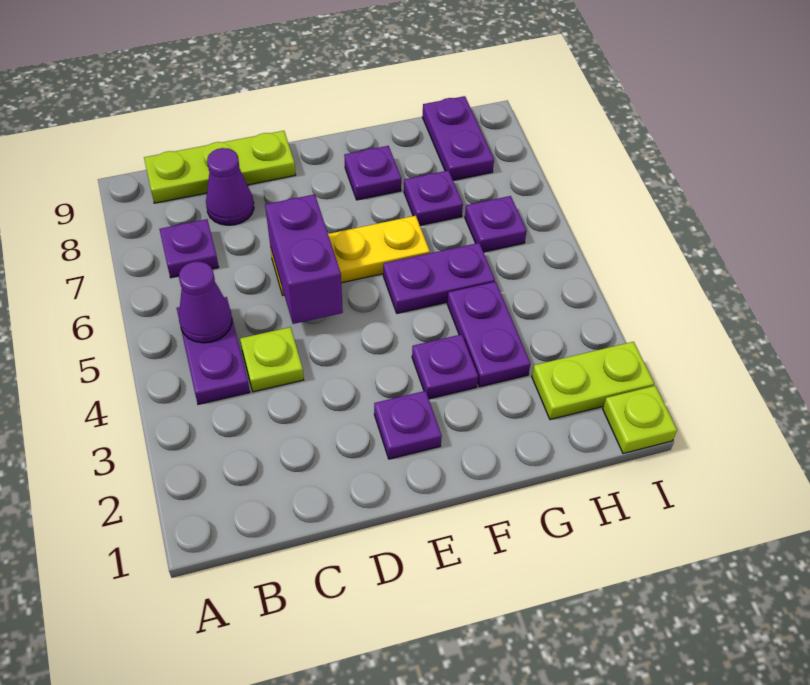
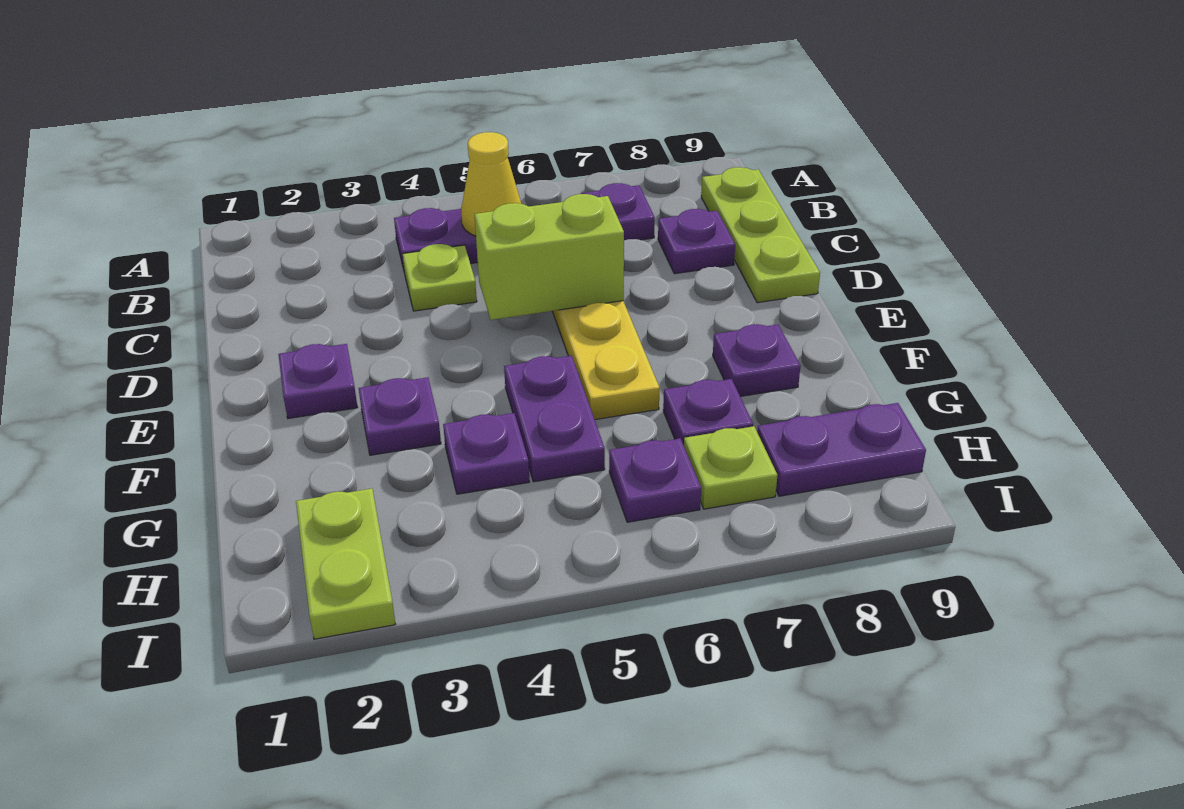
purple 1x1 cone [179,261,232,343] -> yellow 1x1 cone [461,132,521,236]
purple 1x1 cone [206,148,254,225] -> purple 1x1 plate [658,209,735,274]
purple 1x2 brick [265,194,343,324] -> lime 1x2 brick [474,194,624,320]
purple 1x2 plate [447,282,530,387] -> purple 1x1 plate [443,413,530,494]
lime 1x1 plate [603,386,677,454] -> lime 1x1 plate moved to [684,426,778,509]

